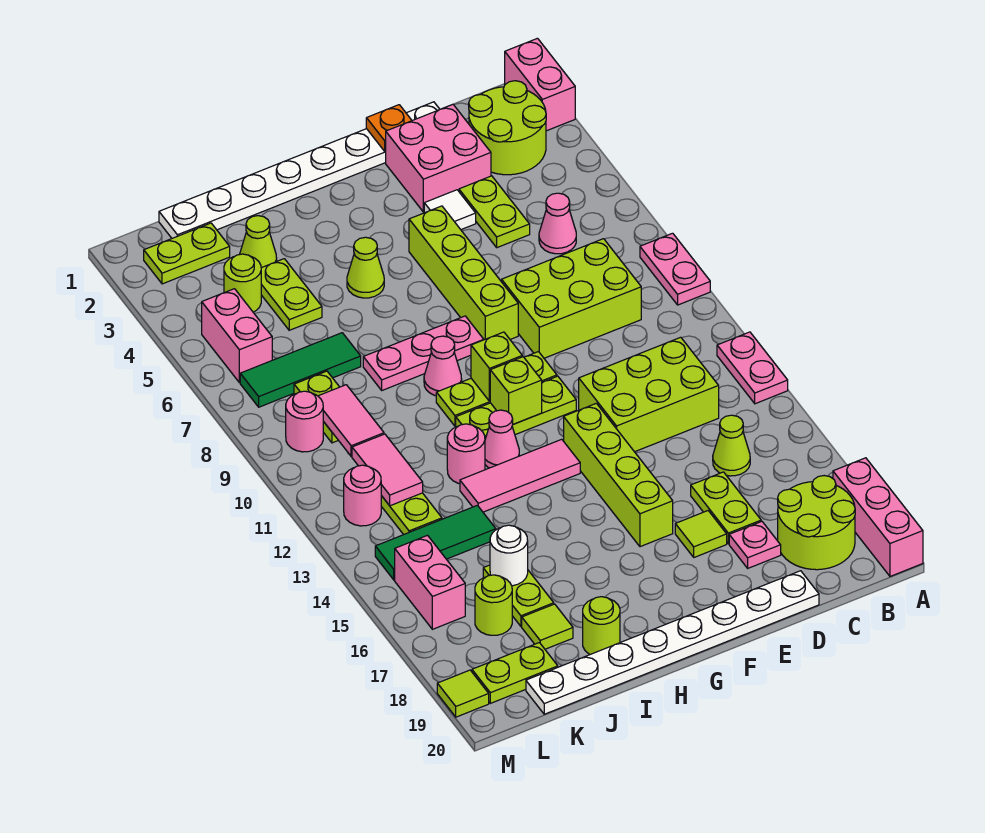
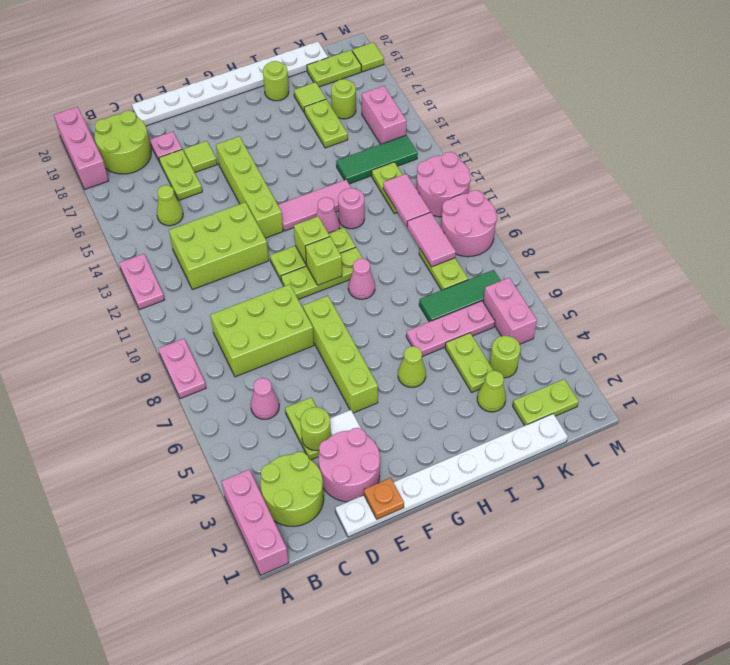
pink 1x2 brick [505,38,575,131] -> pink 1x3 brick [222,470,289,575]
pink 2x2 brick [386,104,491,212] -> pink 2x2 round brick [319,428,380,502]
none -> lime 1x1 round brick [300,407,331,451]
pink 1x3 plate [363,316,484,390] -> pink 1x3 plate moved to [406,301,495,357]
white 1x1 round brick [490,525,528,586] -> none
pink 1x1 round brick [286,391,323,452] -> pink 2x2 round brick [441,190,497,257]
pink 1x1 round brick [344,465,381,526] -> pink 2x2 round brick [416,152,471,217]

